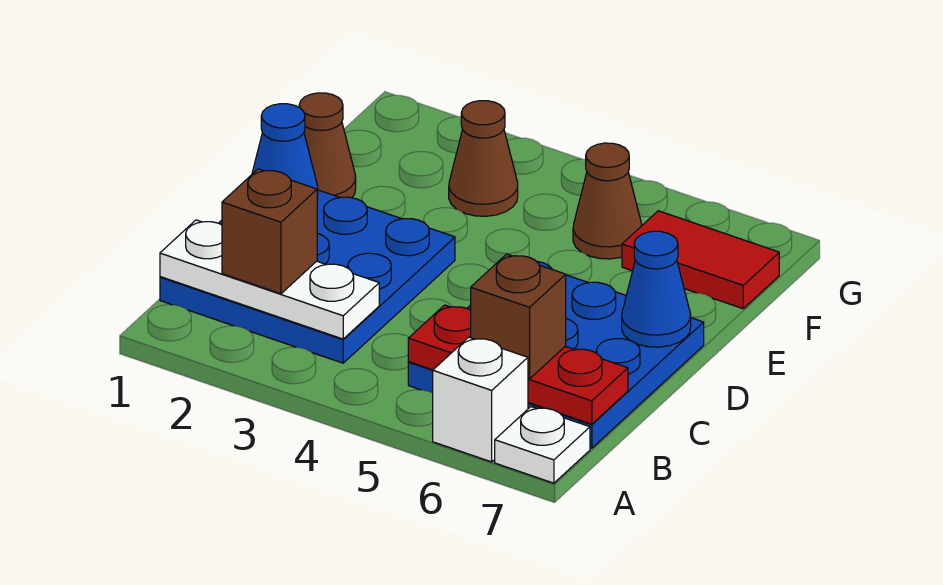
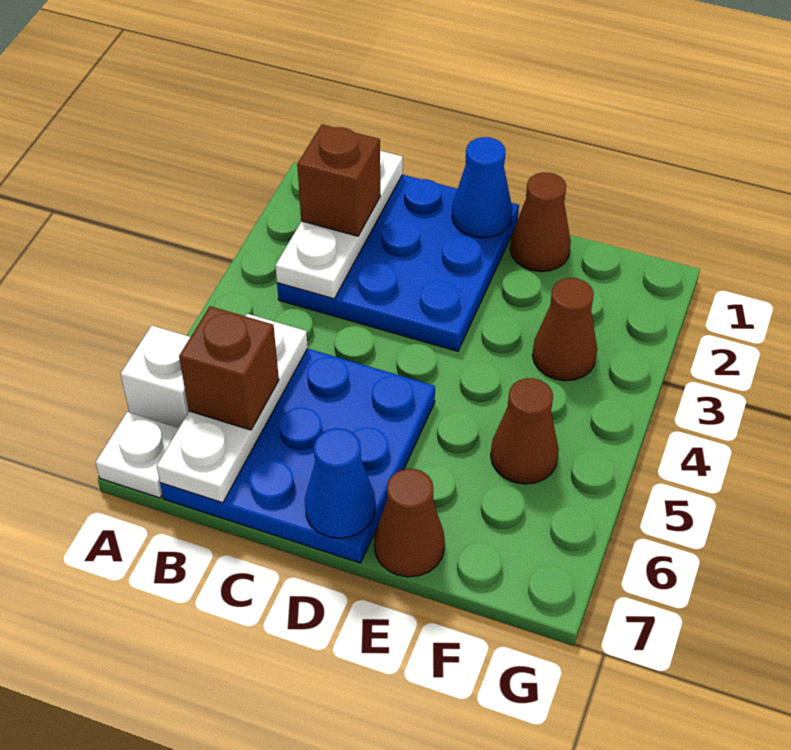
red 1x3 plate [408,305,628,424] -> white 1x3 plate [157,314,308,503]
none -> brown 1x1 cone [374,469,445,577]
red 1x2 tile [622,211,779,309] -> none

